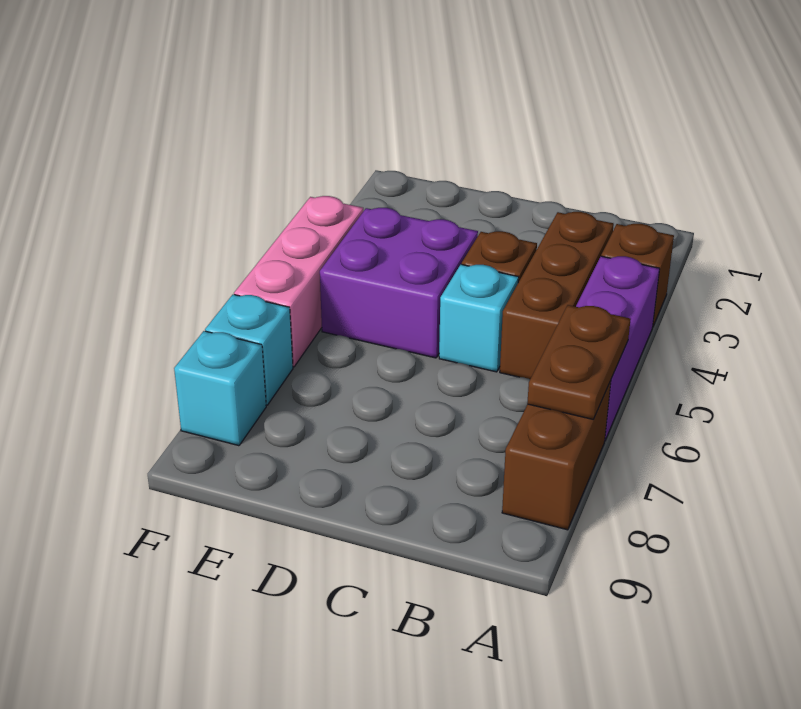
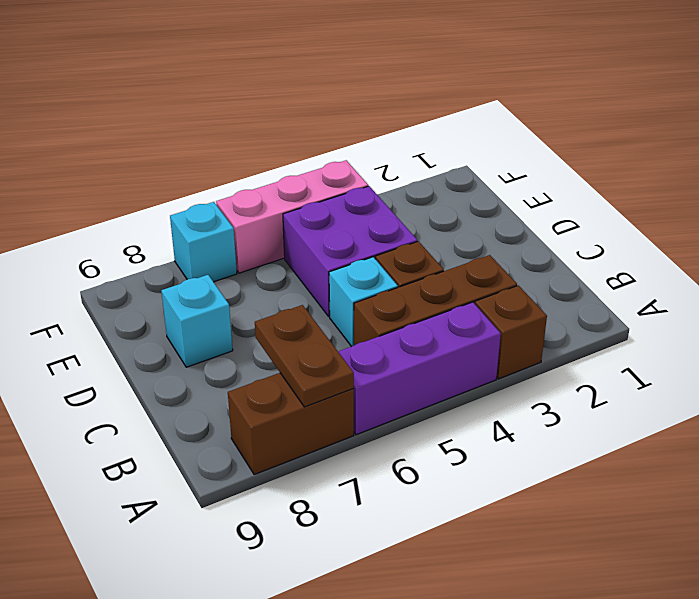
brown 1x2 plate [527,305,631,419] -> brown 1x2 plate turned to [255,305,354,407]
cyan 1x1 brick [174,331,266,446] -> cyan 1x1 brick moved to [161,275,233,367]

